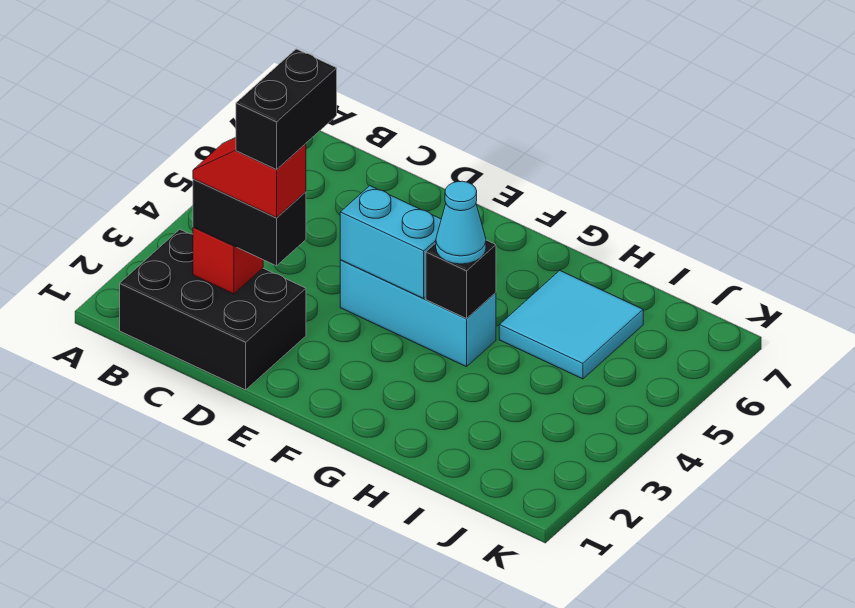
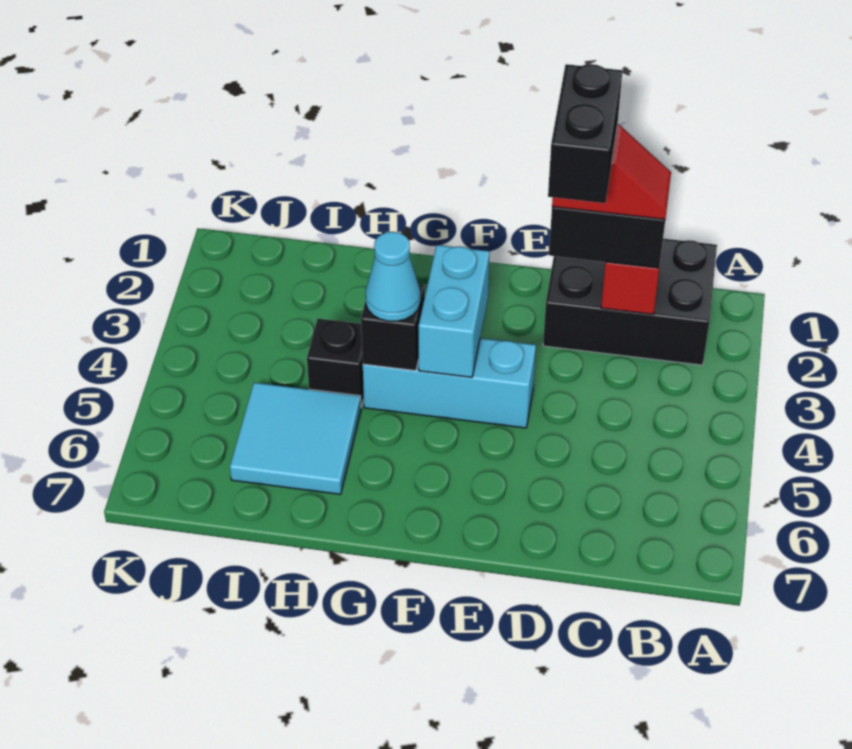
cyan 1x2 brick [340,186,441,298] -> cyan 1x2 brick turned to [419,245,490,377]
none -> black 1x1 brick [307,319,364,407]

